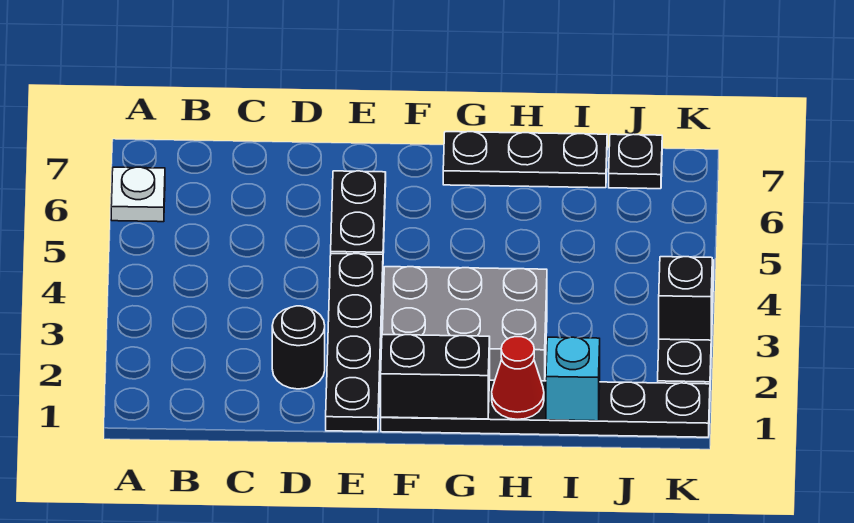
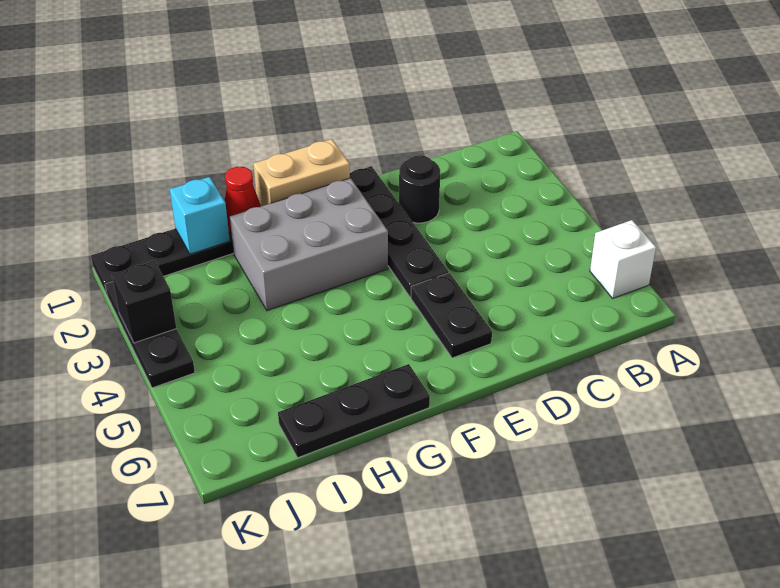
white 1x1 plate [111,167,165,222] -> white 1x1 brick [590,220,656,298]
black 1x2 brick [381,335,490,419] -> tan 1x2 brick [253,139,350,206]
black 1x1 plate [609,134,662,189] -> none

